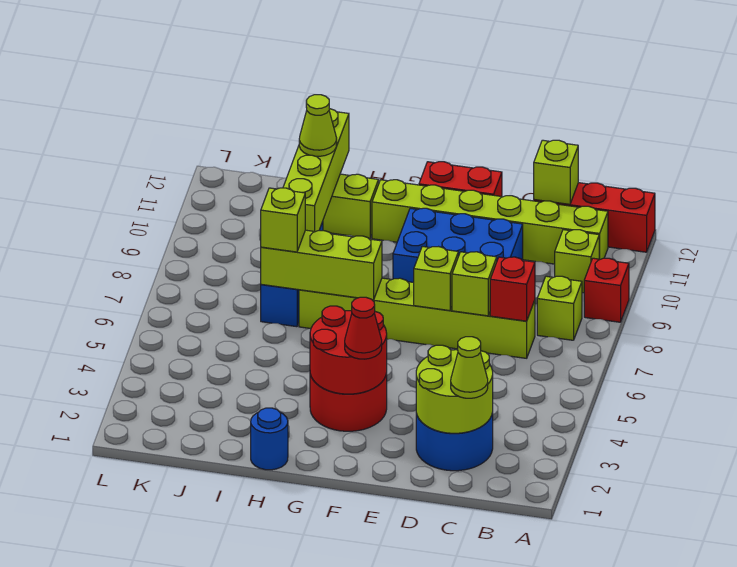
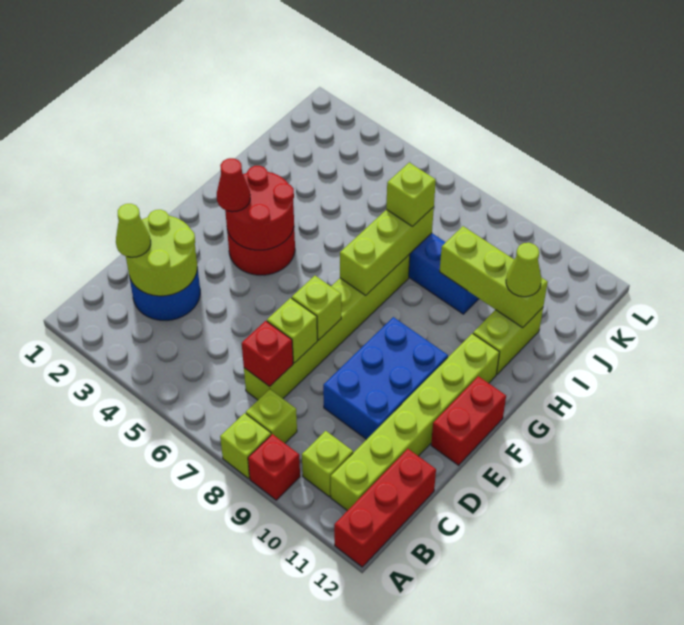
lime 1x1 brick [534,140,578,204] -> lime 1x1 brick moved to [220,413,271,479]
blue 1x1 round brick [251,408,288,470] -> none
lime 1x4 brick [283,109,349,232] -> lime 1x3 brick [440,226,548,328]

